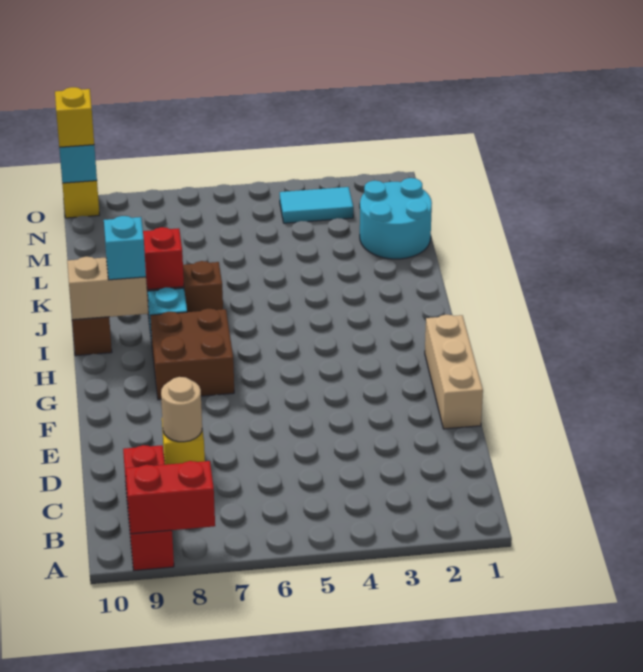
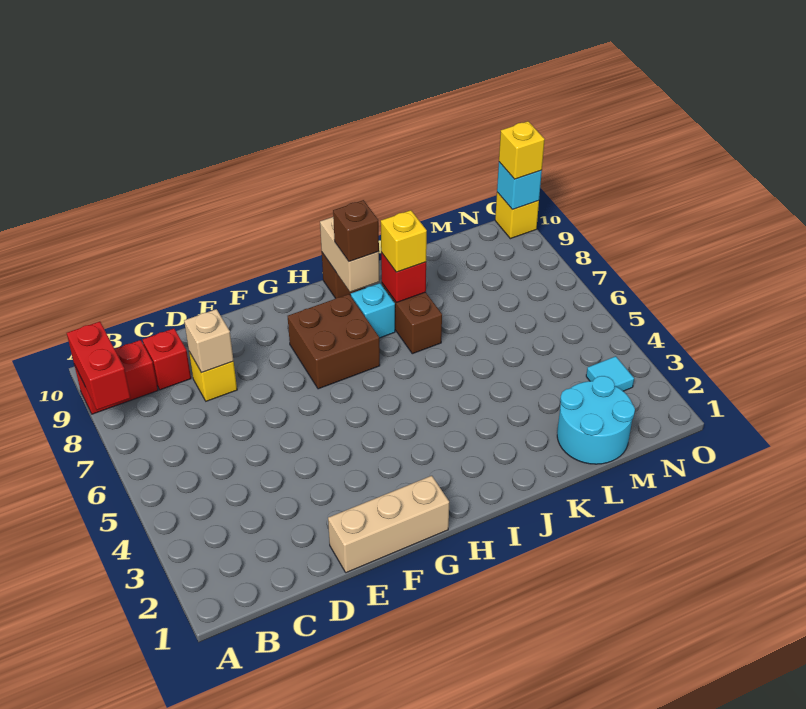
tan 1x1 round brick [161,377,202,442] -> tan 1x1 brick [184,309,234,373]
cyan 1x1 brick [104,216,146,280] -> brown 1x1 brick [333,200,379,262]
none -> yellow 1x1 brick [381,210,427,272]
cyan 1x2 tile [280,187,353,223] -> cyan 1x1 tile [586,356,634,391]

